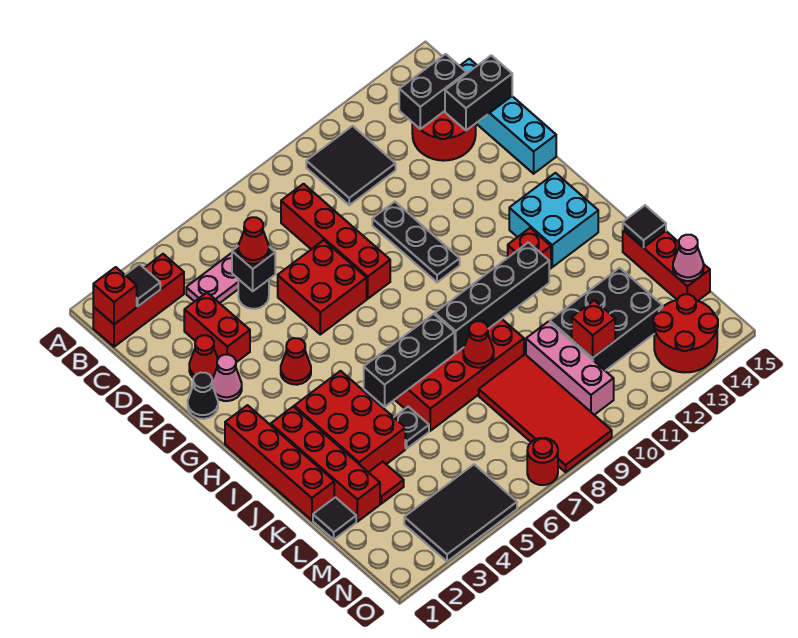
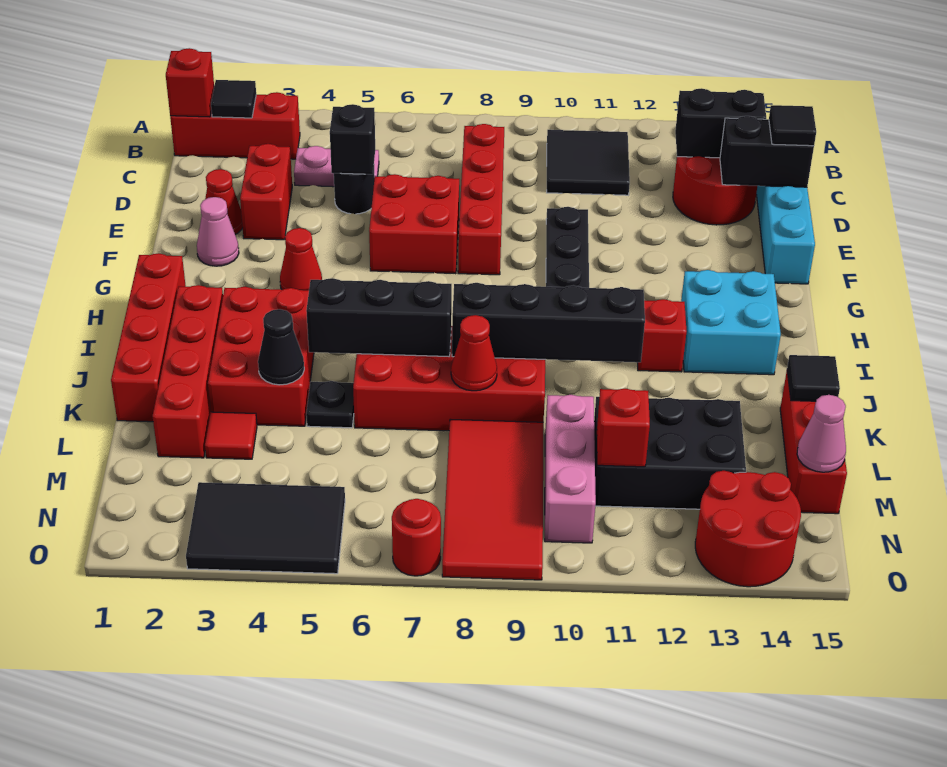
red 1x1 cone [238,217,269,264] -> none
black 1x1 cone [188,373,218,419] -> black 1x1 cone moved to [258,309,304,385]
black 1x1 tile [313,497,356,539] -> black 1x1 tile moved to [769,105,816,146]

